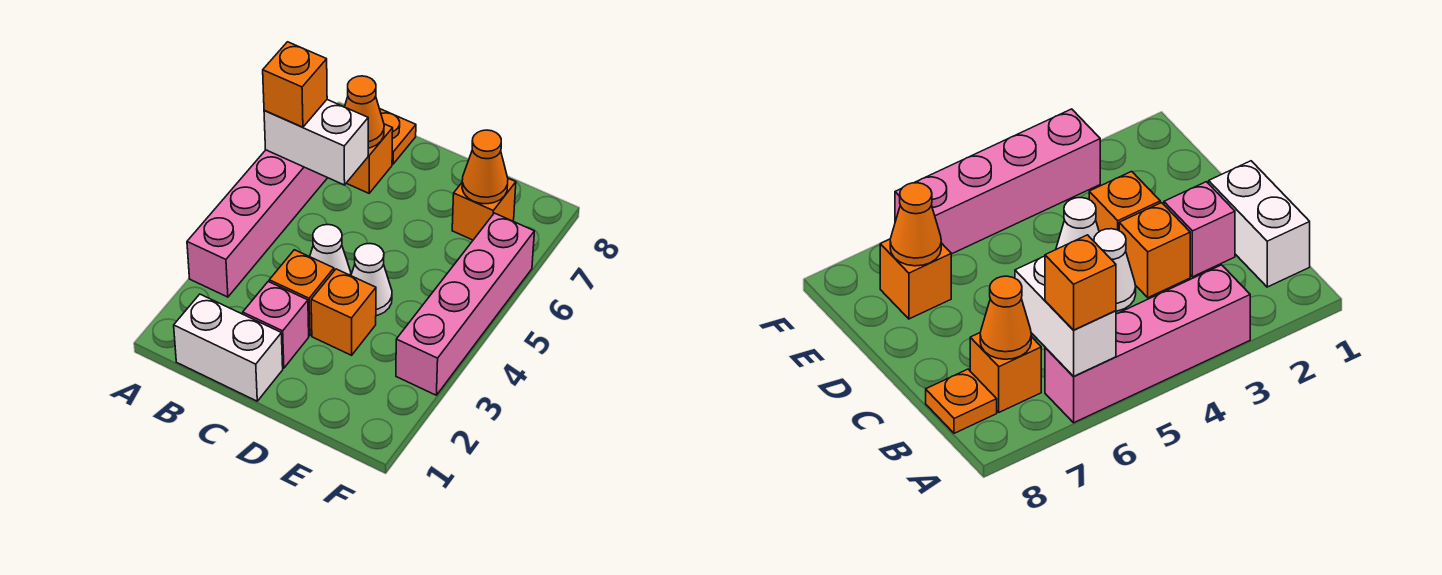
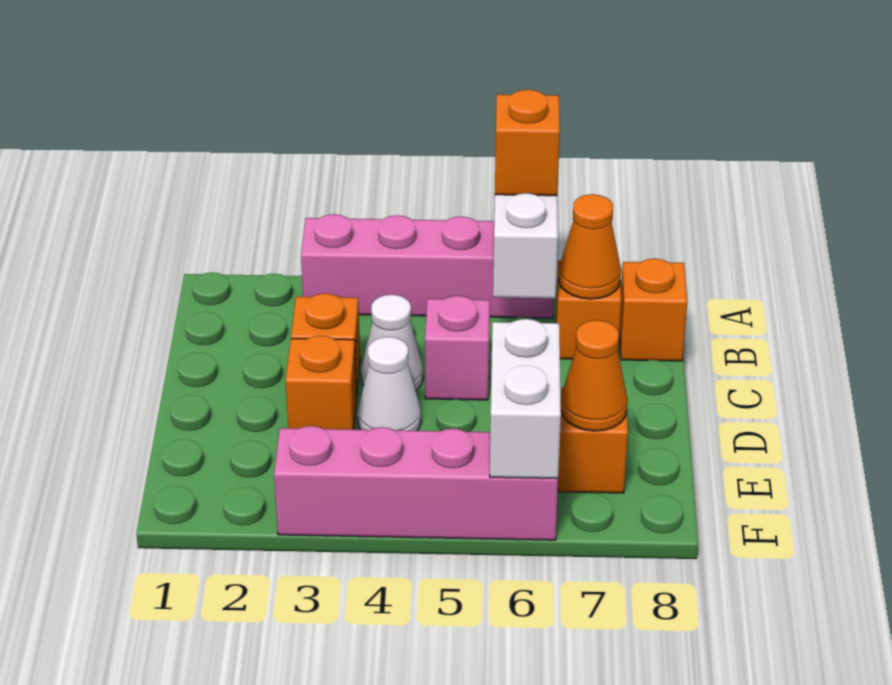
white 1x2 brick [174,294,283,401] -> white 1x2 brick moved to [490,319,561,479]
orange 1x1 plate [380,109,416,164] -> orange 1x1 brick [620,258,687,361]
pink 1x1 brick [243,282,309,368] -> pink 1x1 brick moved to [425,296,490,400]

